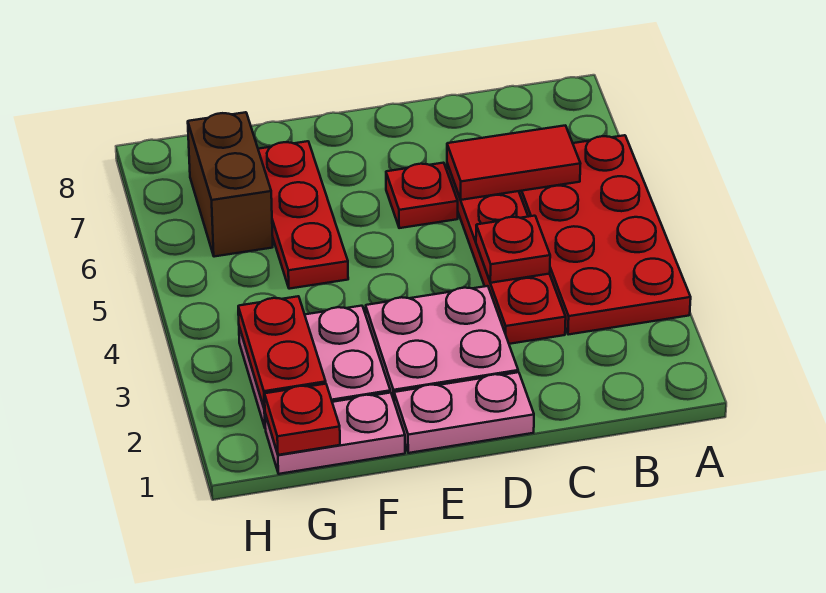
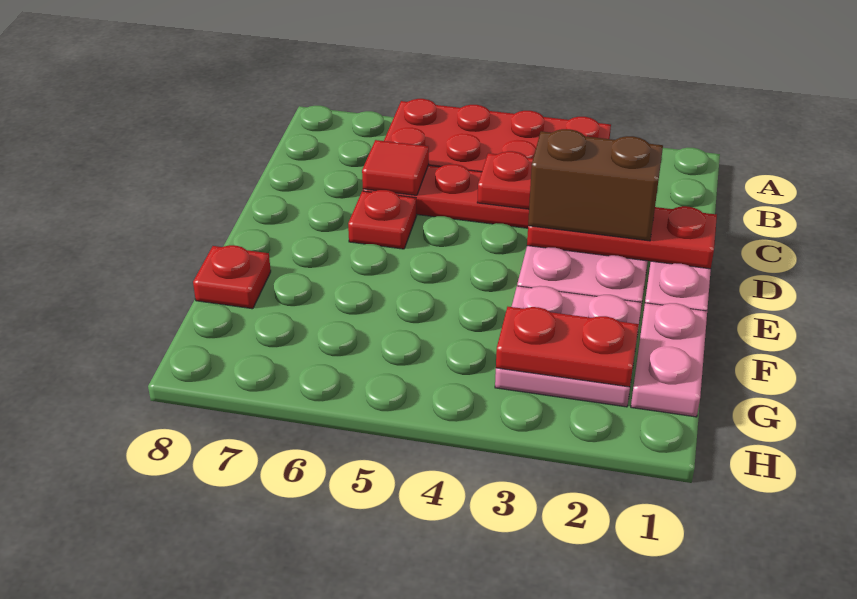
red 1x2 tile [447,125,581,200] -> red 1x1 tile [362,140,429,195]
red 1x3 plate [258,141,348,289] -> red 1x3 plate moved to [527,206,717,269]
red 1x1 plate [265,384,340,455] -> red 1x1 plate moved to [193,245,271,309]
brown 1x2 brick [188,112,273,257] -> brown 1x2 brick moved to [528,129,663,241]

